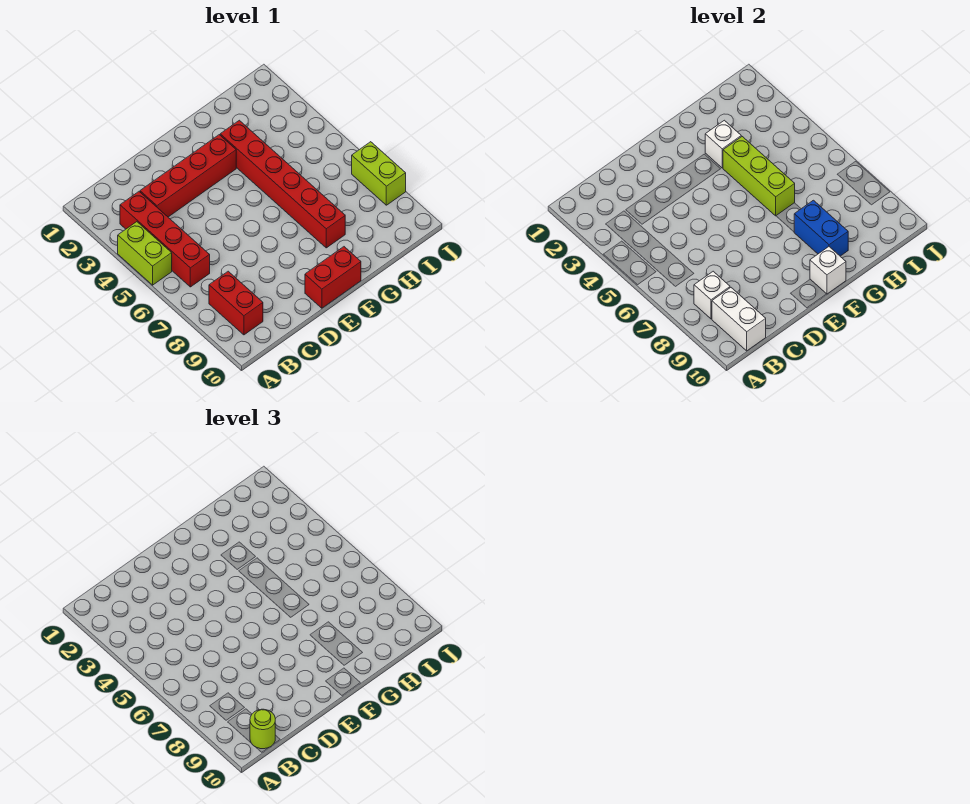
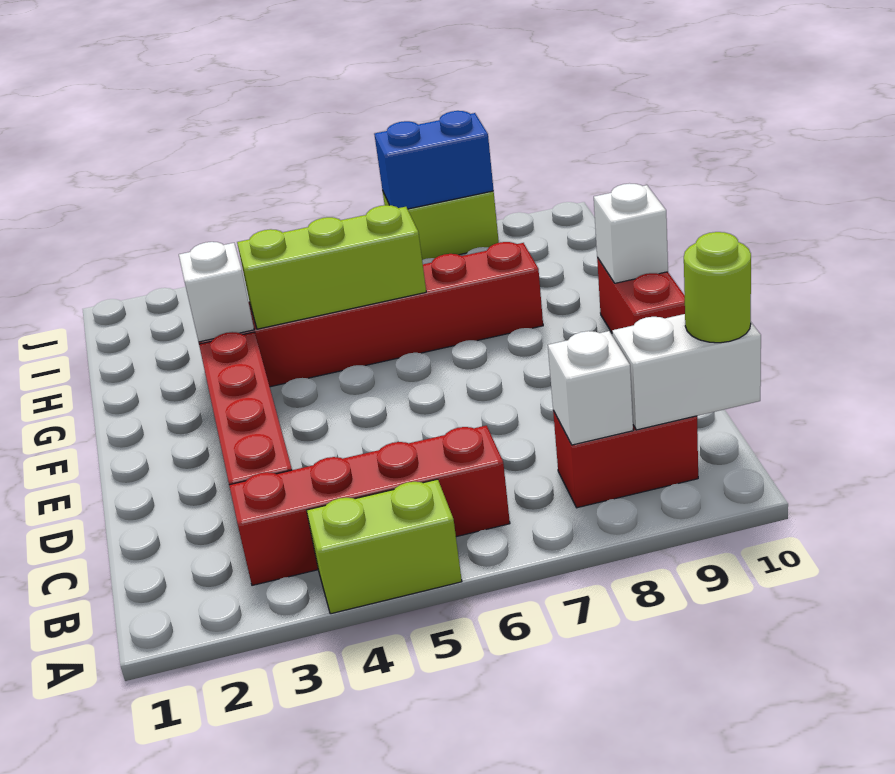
blue 1x2 brick [794,200,848,256] -> blue 1x2 brick moved to [374,111,494,209]

